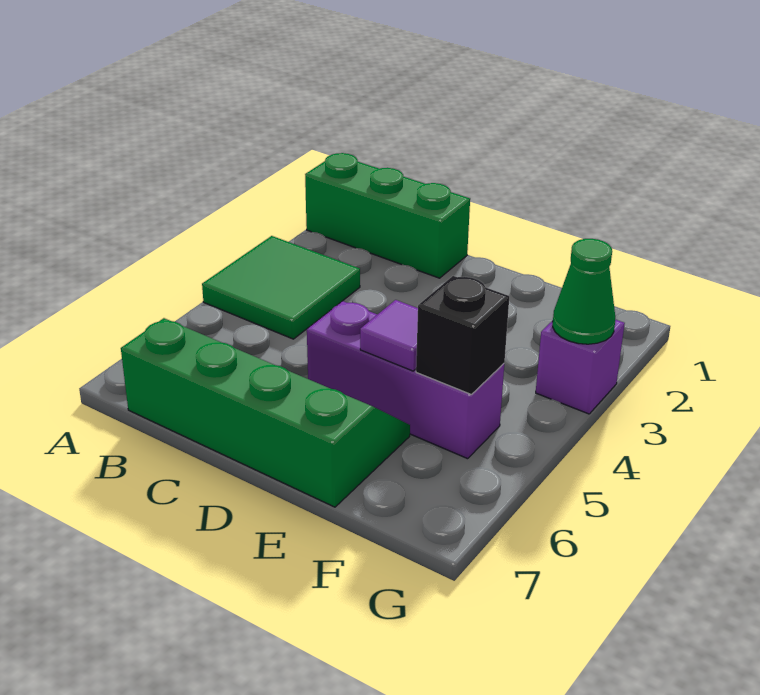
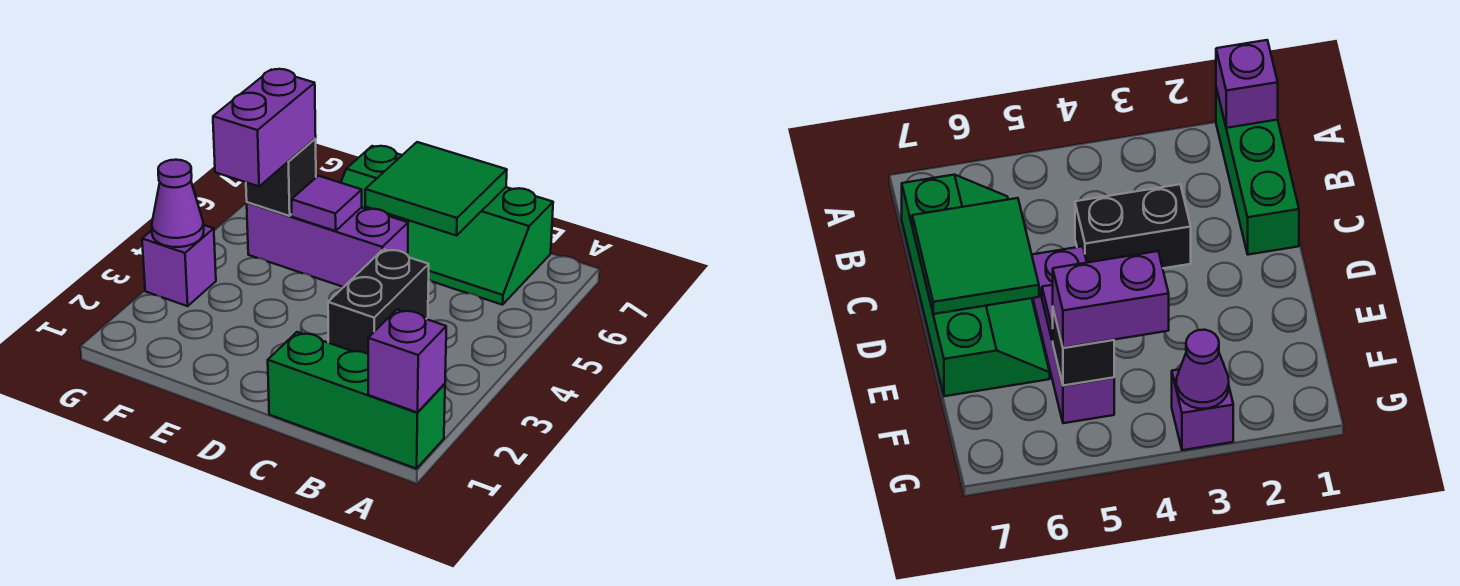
none -> purple 1x1 brick [368,309,446,412]
green 2x2 tile [202,236,360,339] -> green 2x2 tile moved to [365,142,507,236]
none -> black 1x2 brick [328,249,429,354]
none -> purple 1x2 brick [213,69,316,186]
green 1x1 cone [553,239,615,344] -> purple 1x1 cone [152,160,204,247]

